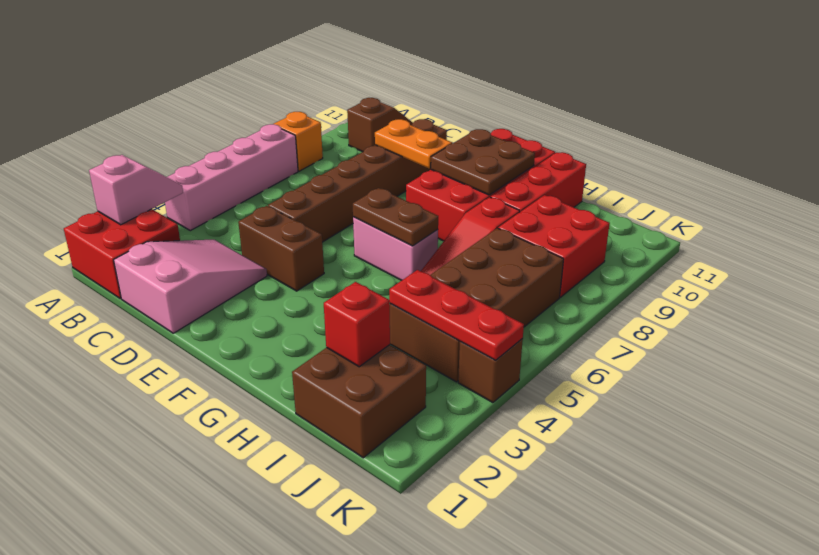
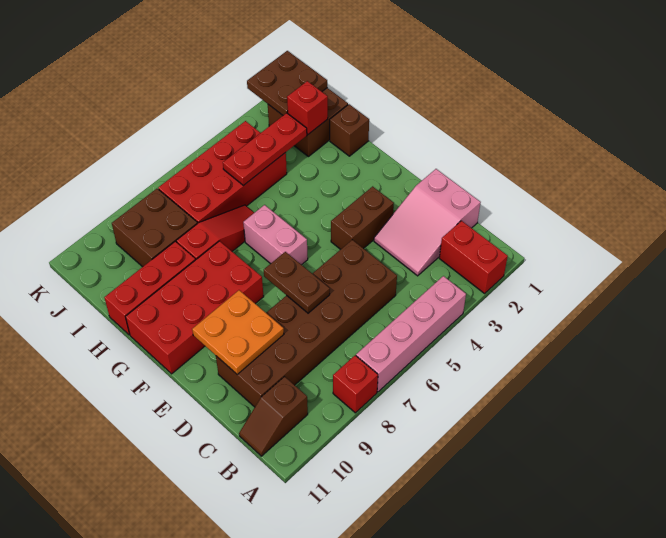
red 2x2 brick [64,209,180,299] -> red 1x2 brick [439,221,508,293]
pink 1x2 slope [89,155,183,225] -> none
orange 1x1 brick [274,112,323,171] -> red 1x1 brick [333,355,378,413]
brown 1x2 brick [238,206,324,291] -> brown 1x2 brick turned to [331,186,394,249]
brown 1x6 brick [268,119,447,242] -> brown 2x6 brick [216,240,397,407]
orange 1x2 plate [375,119,452,168] -> orange 2x2 plate [192,290,284,375]
brown 1x2 plate [353,188,438,246] -> brown 1x2 plate moved to [264,252,330,313]
brown 2x2 plate [431,129,535,195] -> brown 2x2 plate moved to [247,51,327,115]
brown 2x4 brick [390,228,564,382] -> red 2x4 brick [158,121,287,224]
red 1x3 plate [389,270,524,360] -> red 1x3 plate turned to [223,113,307,186]
red 2x2 brick [498,195,610,297] -> brown 2x2 brick [112,189,197,267]
brown 1x1 brick [458,339,523,403] -> brown 1x1 brick moved to [330,104,369,156]

